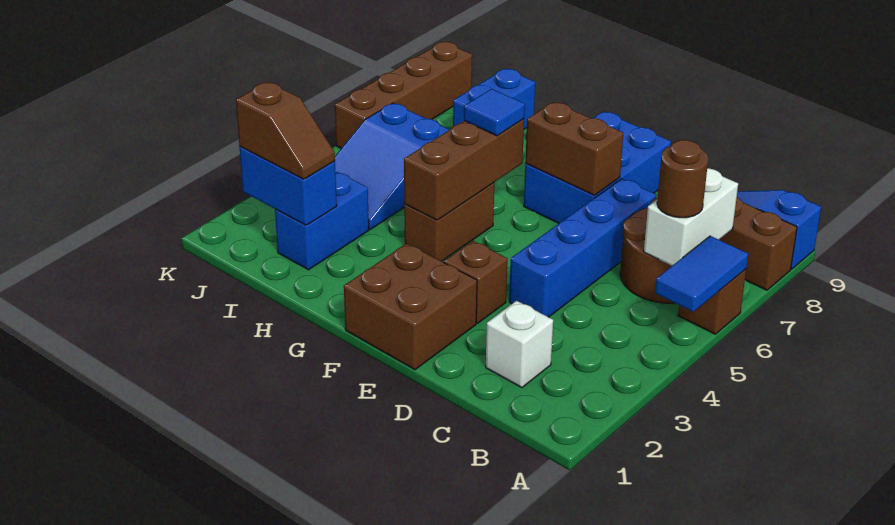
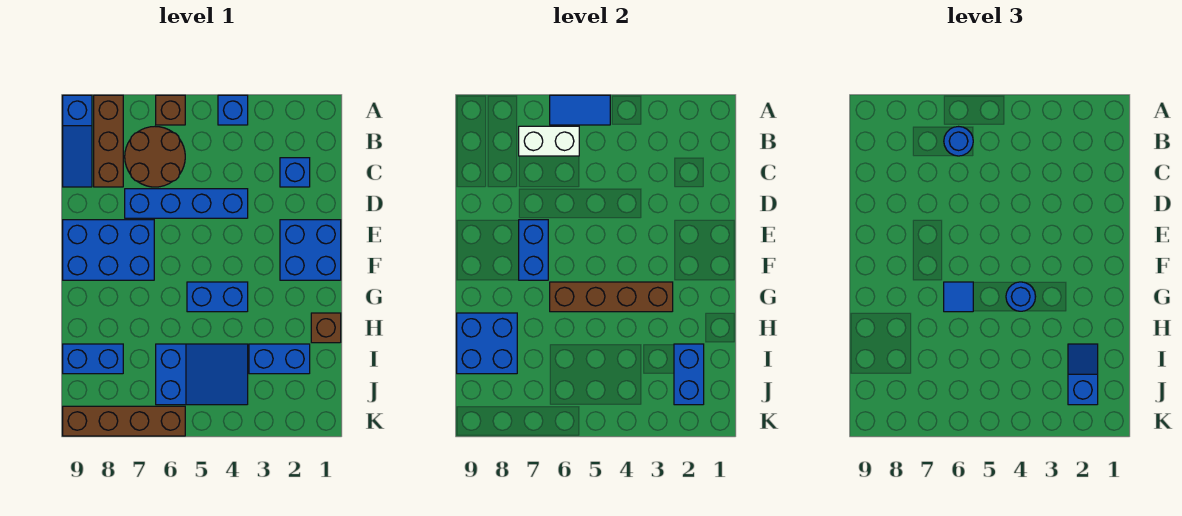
none -> blue 1x1 brick [218,95,248,125]
brown 1x1 round brick [657,140,708,218] -> blue 1x1 round brick [944,127,973,156]
white 1x1 brick [486,301,553,388] -> blue 1x1 brick [280,158,310,187]
brown 2x2 brick [344,243,477,370] -> blue 2x2 brick [280,220,341,280]
brown 1x1 brick [444,241,508,323] -> brown 1x1 brick moved to [311,313,341,343]
brown 1x2 brick [525,102,623,195] -> blue 1x2 brick [519,220,548,280]
brown 1x2 brick [404,183,494,261] -> blue 1x2 brick [187,282,248,312]
brown 1x3 brick [404,119,524,220] -> brown 1x4 brick [550,282,673,312]
none -> blue 1x1 round brick [1006,282,1036,311]
none -> blue 2x2 brick [457,313,517,374]
brown 1x2 slope [236,82,335,179] -> blue 1x2 slope [1068,344,1098,405]

